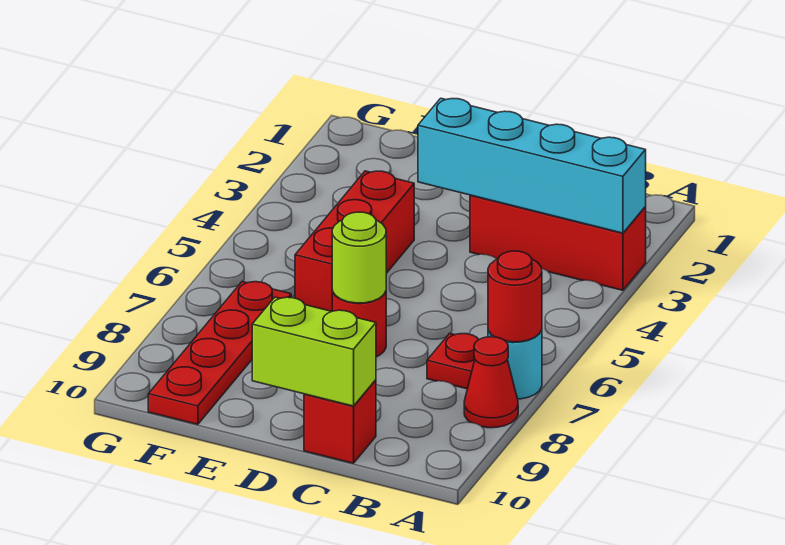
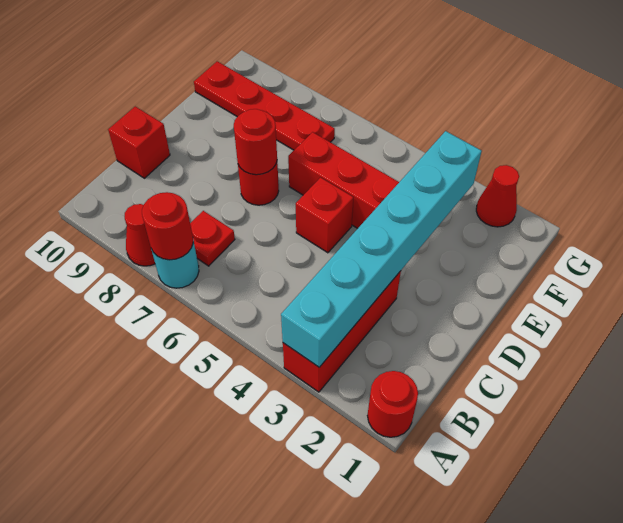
none -> red 1x1 round brick [367,371,418,437]
cyan 1x4 brick [418,98,646,233] -> cyan 1x6 brick [281,131,482,367]
lime 1x2 brick [252,297,376,406] -> none
none -> red 1x1 brick [296,178,354,253]
lime 1x1 round brick [332,212,386,303] -> red 1x1 round brick [234,109,277,175]
none -> red 1x1 cone [476,165,519,227]

